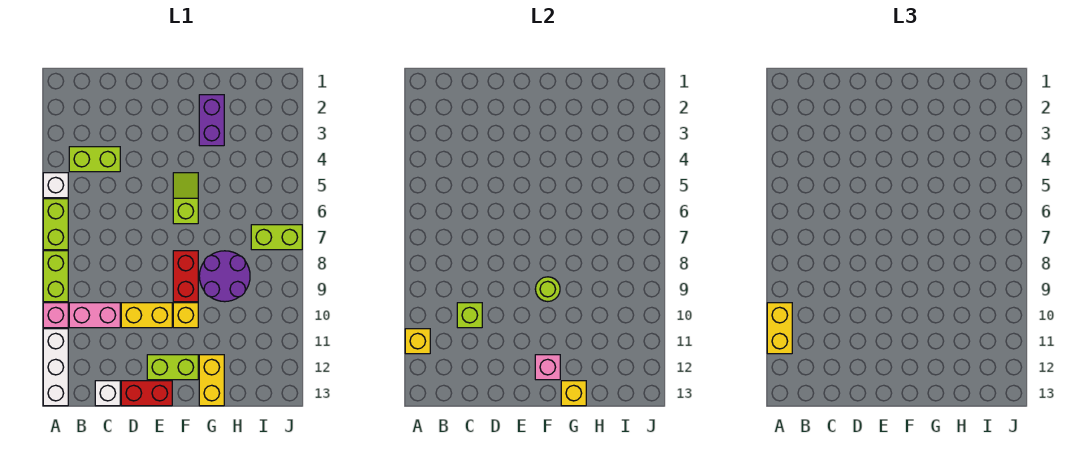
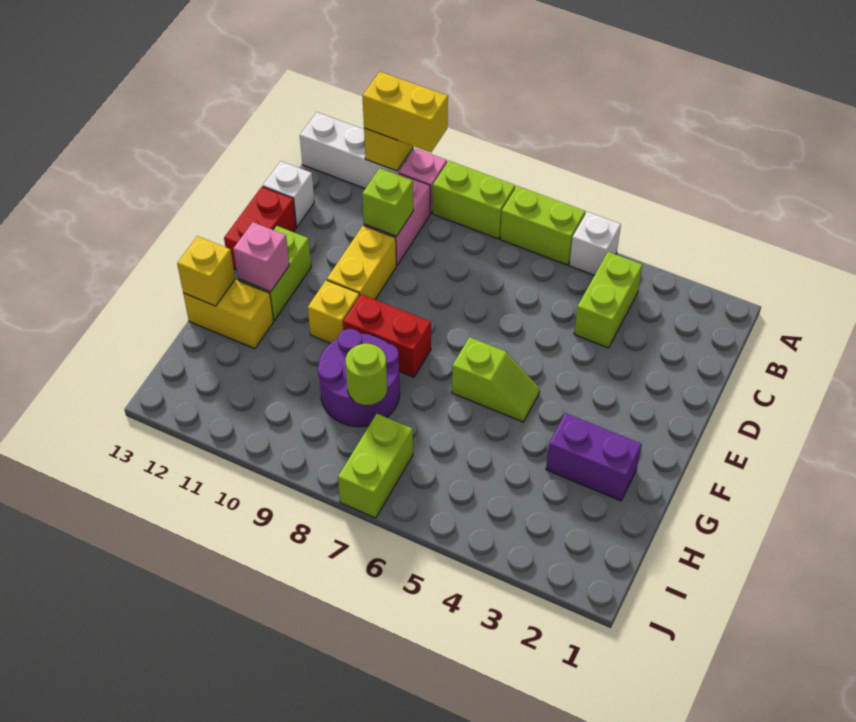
lime 1x1 round brick [535,277,560,302] -> lime 1x1 round brick moved to [346,344,387,405]

